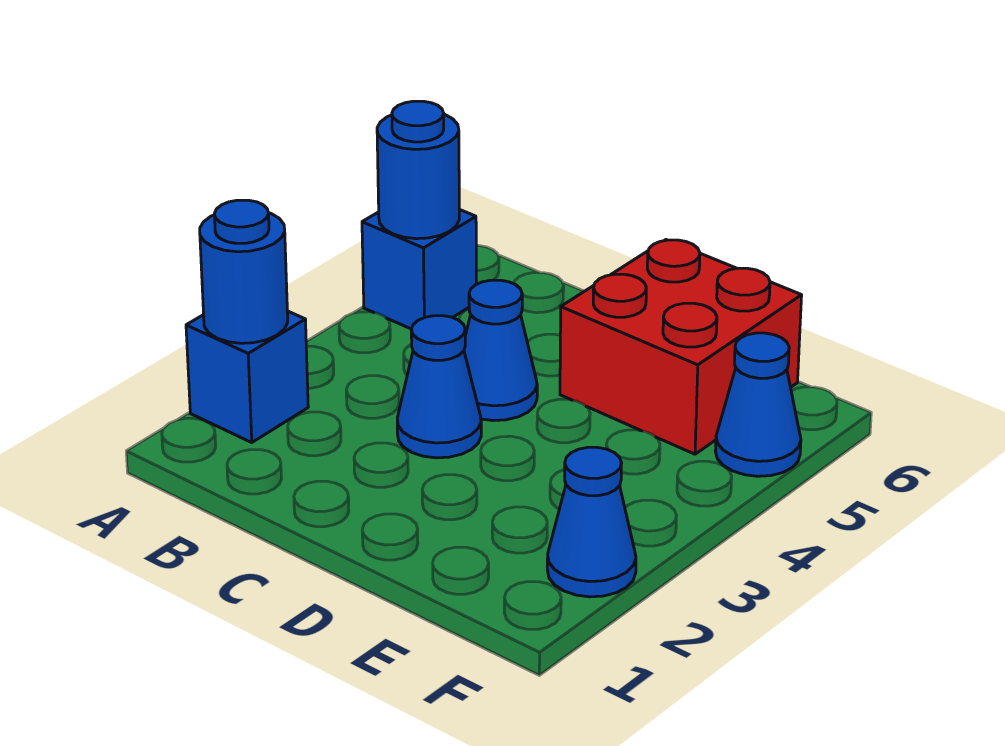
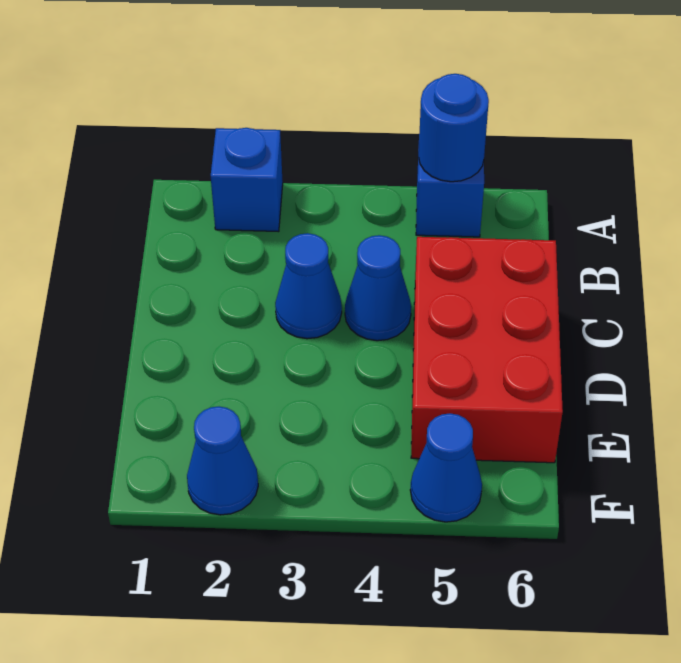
blue 1x1 round brick [200,200,288,343] -> none
red 2x2 brick [560,240,802,454] -> red 2x3 brick [411,237,563,463]

